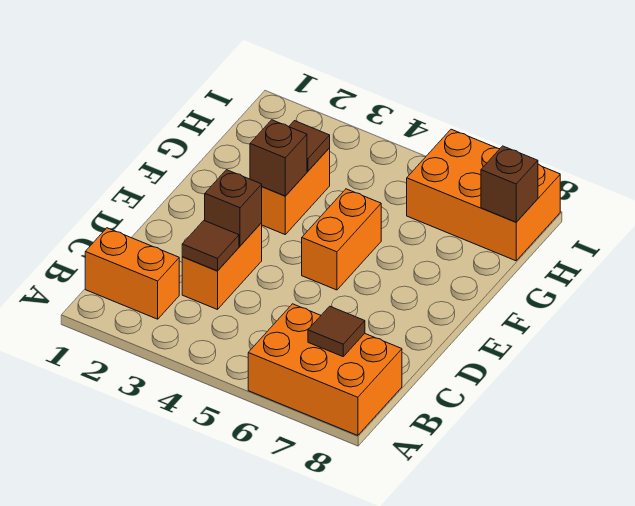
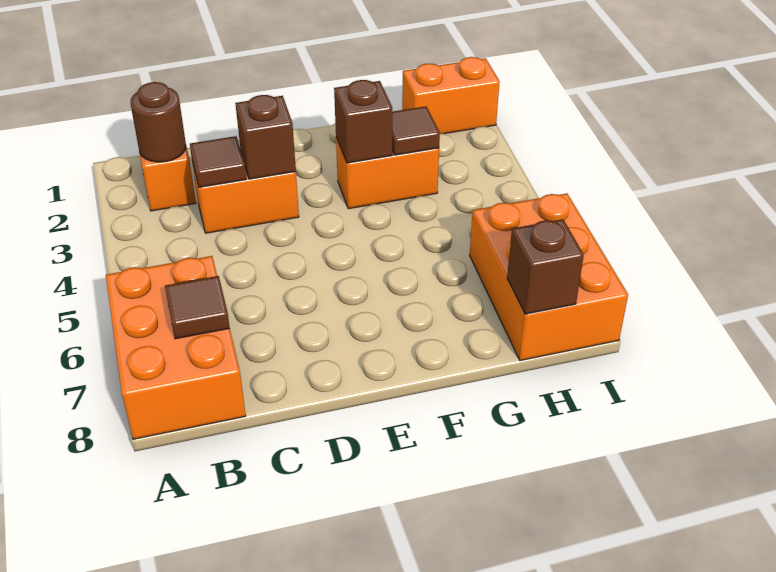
none -> brown 1x1 round brick [131,82,186,162]
orange 1x2 brick [302,189,381,290] -> orange 1x2 brick moved to [402,57,500,134]

